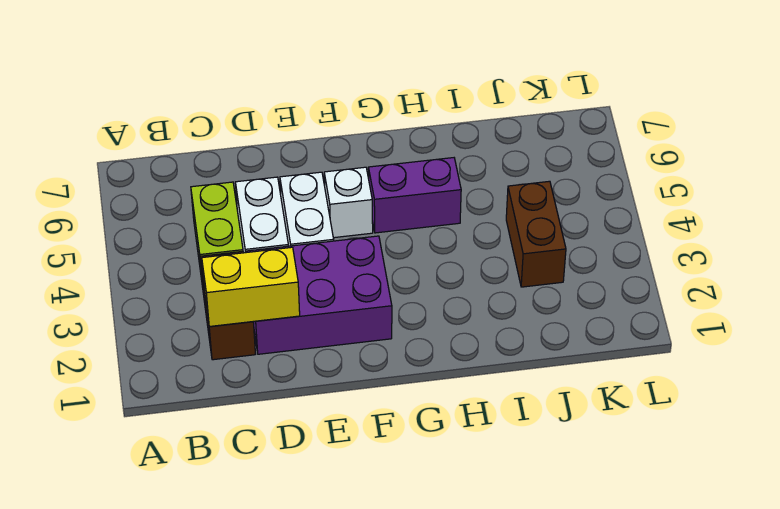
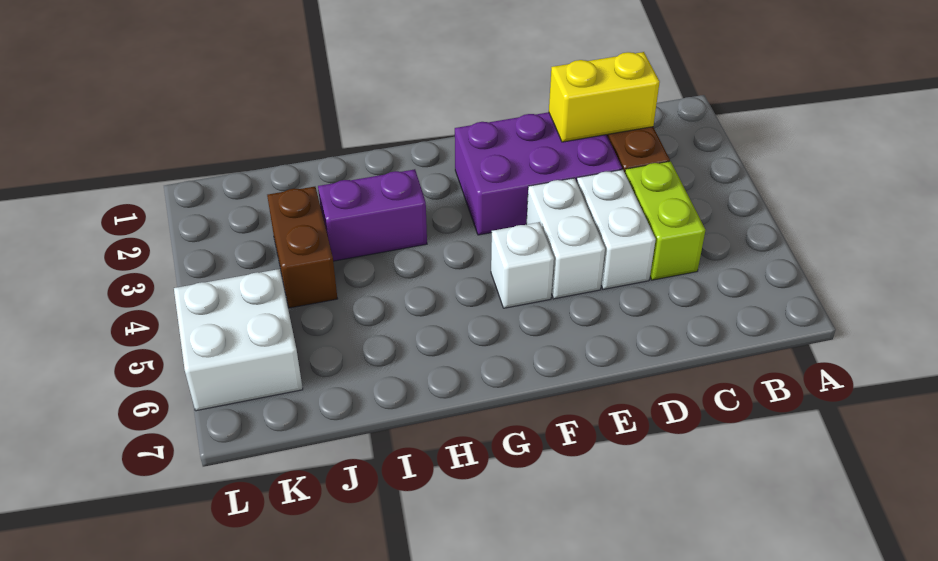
purple 1x2 brick [368,158,461,233] -> purple 1x2 brick moved to [318,169,427,261]
none -> white 2x2 brick [174,269,303,411]

